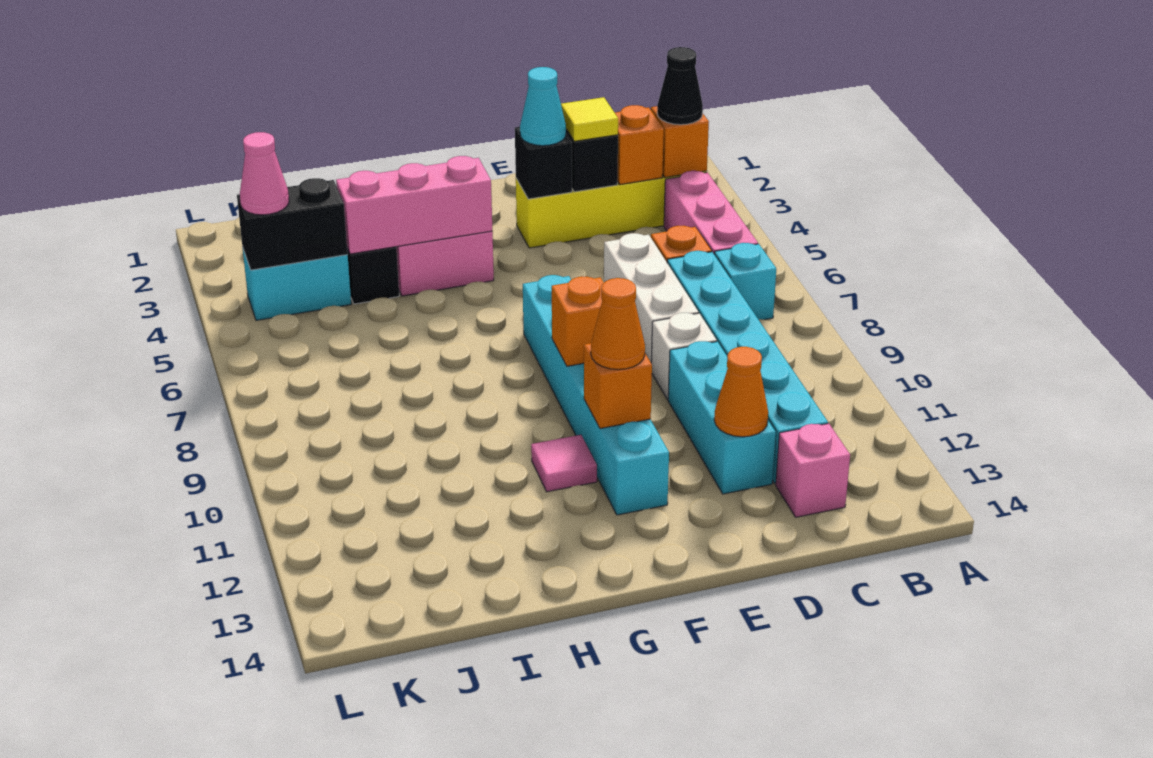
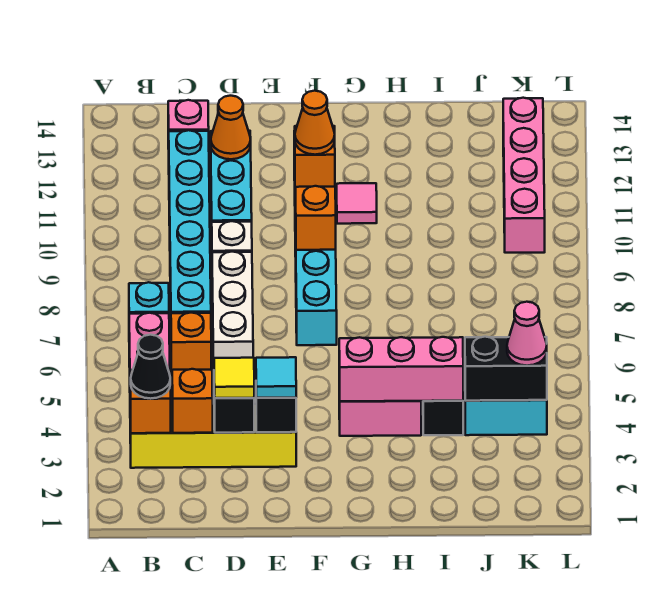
cyan 1x1 cone [520,67,566,146] -> cyan 1x1 tile [256,357,296,398]
none -> pink 1x4 brick [503,98,545,253]

